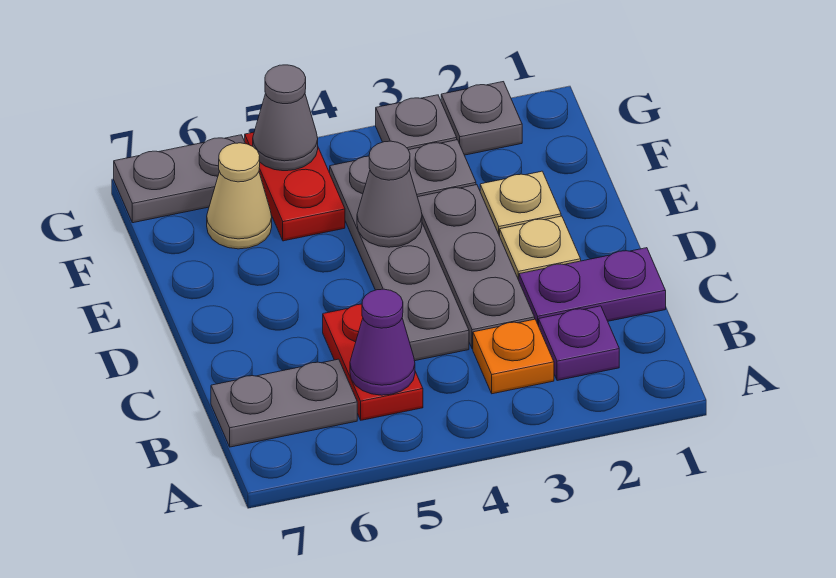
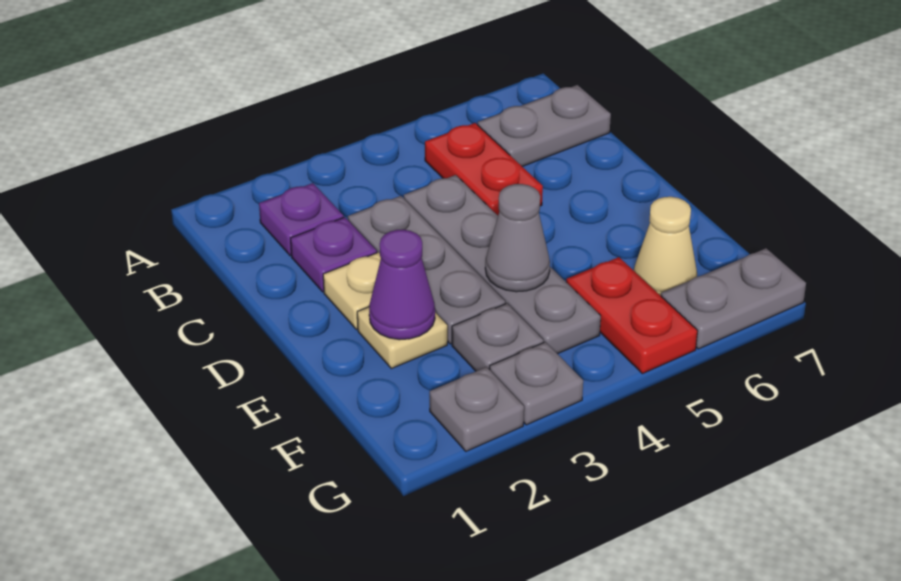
orange 1x1 plate [473,319,554,394] -> none
purple 1x1 cone [350,289,415,395] -> purple 1x1 cone moved to [369,230,435,340]
purple 1x2 plate [519,248,666,326] -> purple 1x1 plate [291,217,377,292]
grey 1x1 cone [253,65,318,171] -> none

